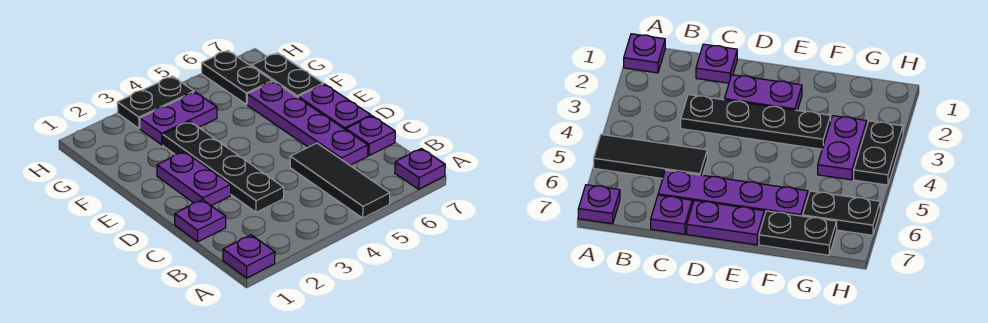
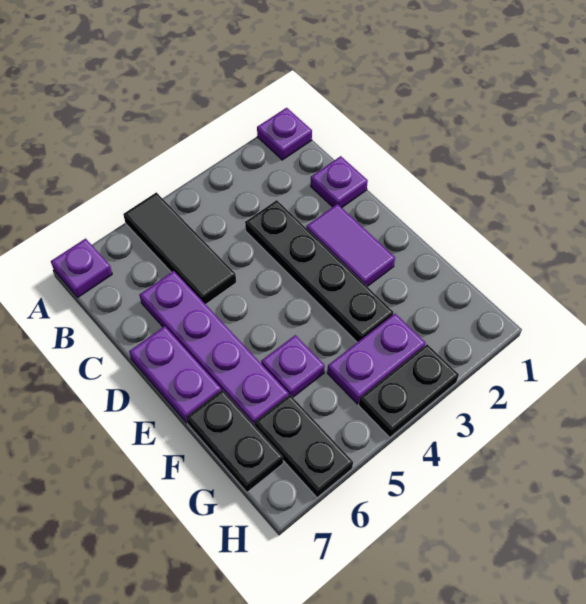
purple 1x1 plate [346,116,395,156] -> purple 1x1 plate moved to [261,335,325,397]
purple 1x2 plate [157,152,231,206] -> purple 1x2 tile [306,204,395,287]

